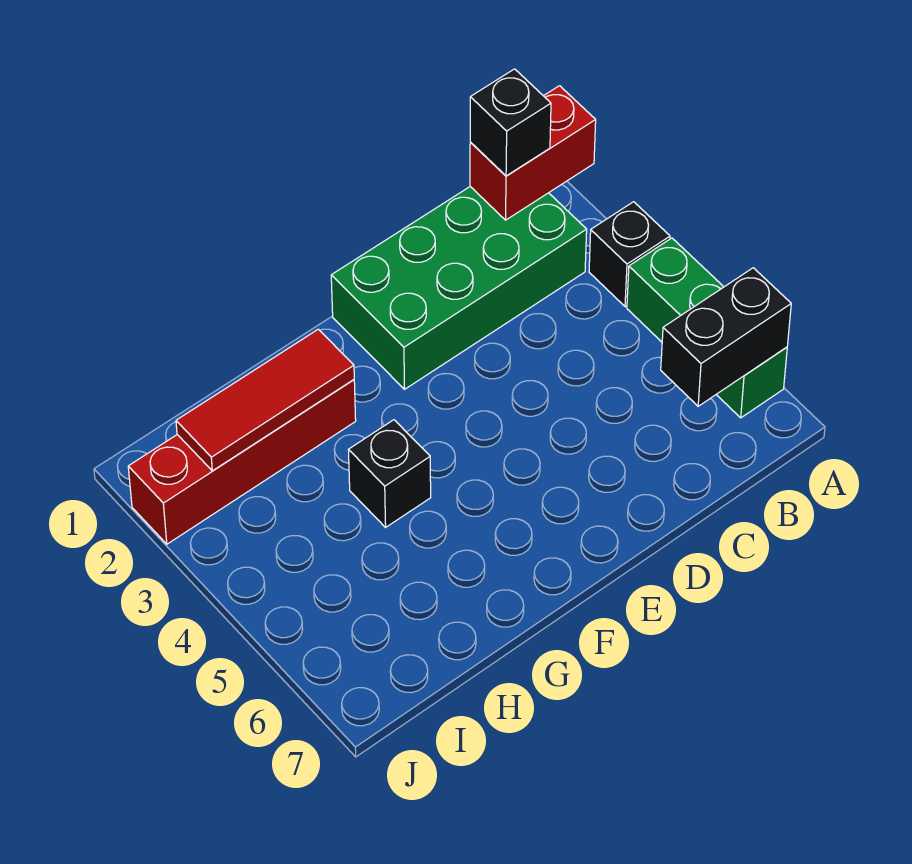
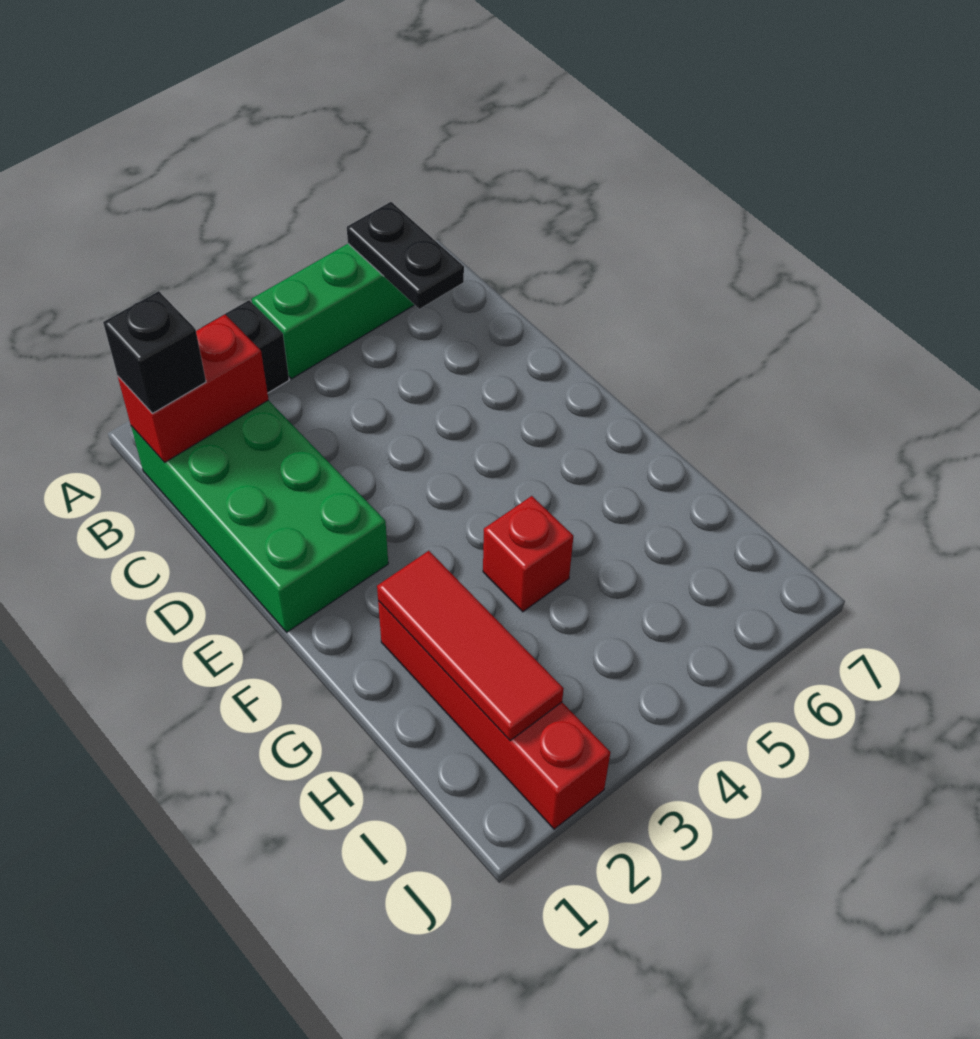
red 1x2 brick [470,86,596,220] -> red 1x2 brick turned to [118,315,269,462]
black 1x2 brick [661,268,791,406] -> black 1x2 plate [347,202,464,309]
black 1x1 brick [349,420,431,527] -> red 1x1 brick [483,496,573,612]

